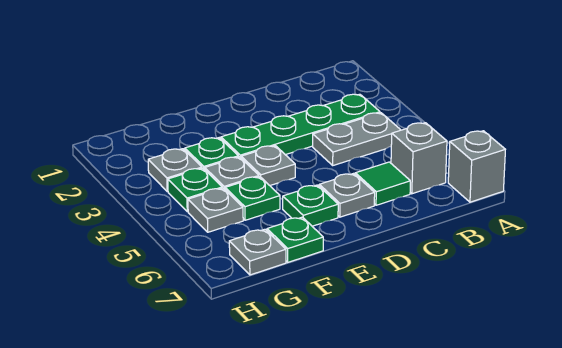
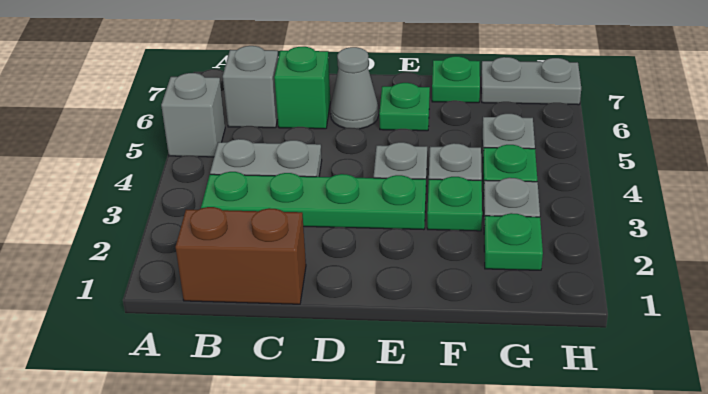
grey 1x1 brick [448,131,505,202] -> grey 1x1 brick moved to [161,73,225,157]
none -> brown 1x2 brick [176,207,306,304]
green 1x1 tile [355,162,410,205] -> green 1x1 brick [274,47,330,129]
grey 1x1 plate [319,173,375,217] -> grey 1x1 cone [331,47,379,129]
green 1x1 plate [225,177,280,220] -> green 1x1 plate moved to [484,213,543,270]
grey 1x1 plate [229,229,286,275] -> grey 1x2 plate [481,57,581,105]

